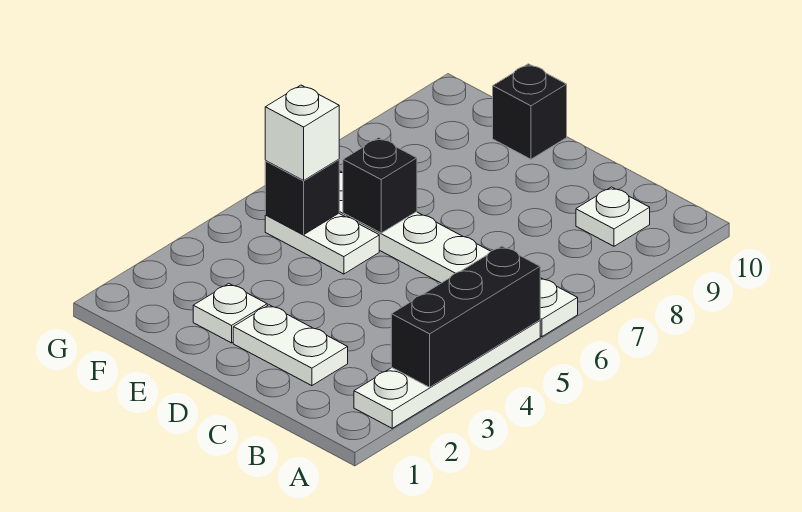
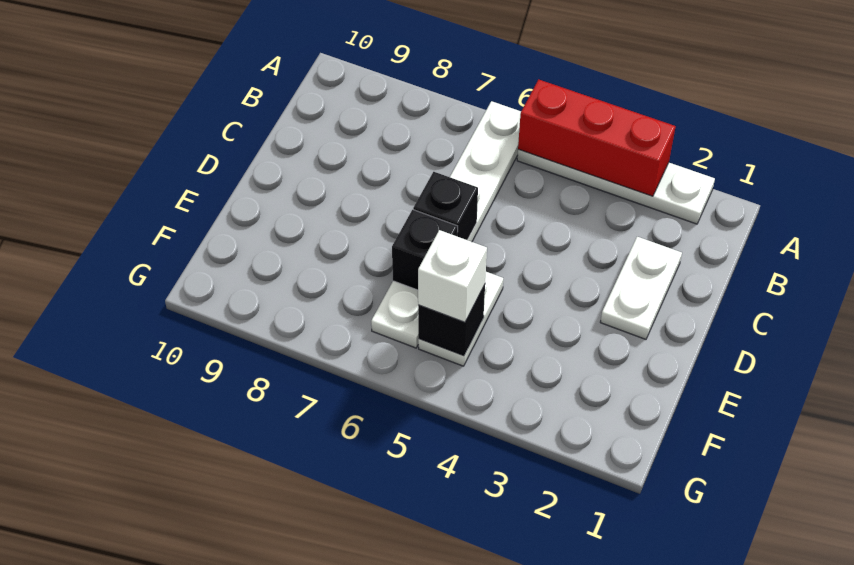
black 1x3 brick [391,246,540,387] -> red 1x3 brick [518,79,676,196]
white 1x1 plate [576,187,650,246] -> none
white 1x1 plate [193,284,267,343] -> none
black 1x1 brick [493,64,567,159] -> black 1x1 brick moved to [413,172,478,240]

